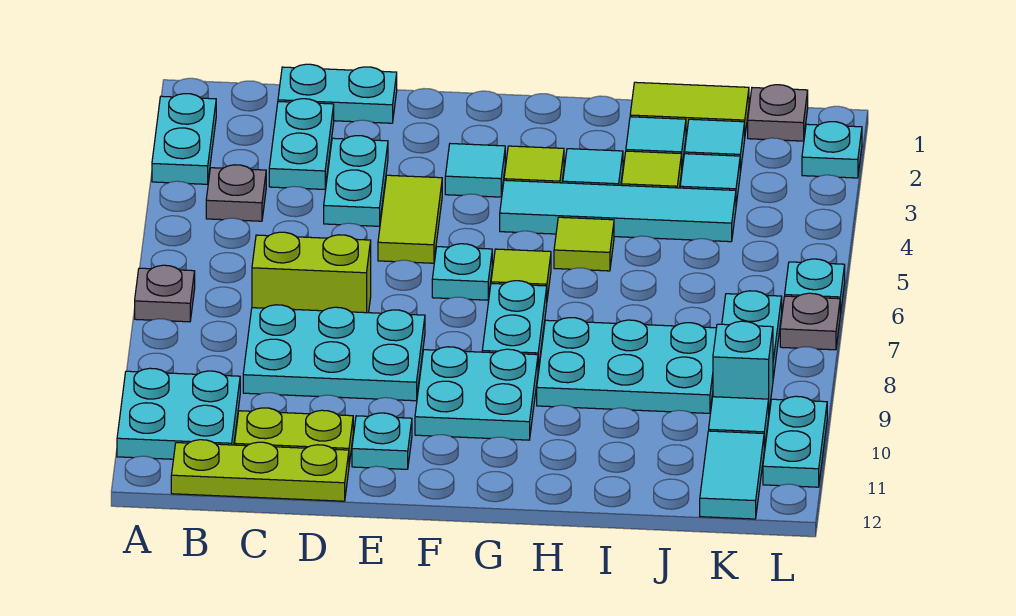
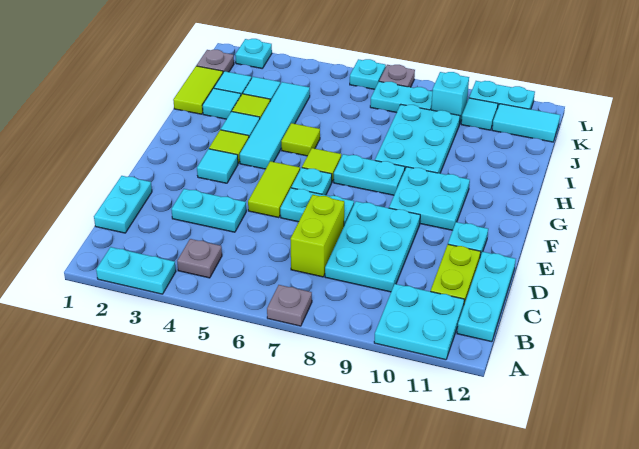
lime 1x3 plate [171,440,349,501] -> cyan 1x3 plate [457,252,516,342]
cyan 1x2 plate [269,99,334,189] -> cyan 1x2 plate moved to [280,188,354,225]
lime 1x2 tile [378,175,442,263] -> lime 1x2 tile turned to [248,161,300,218]

